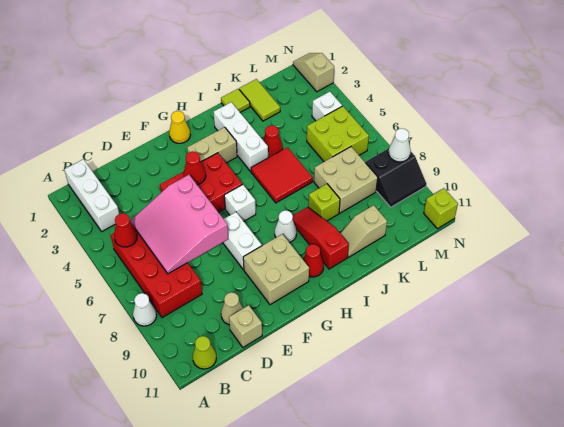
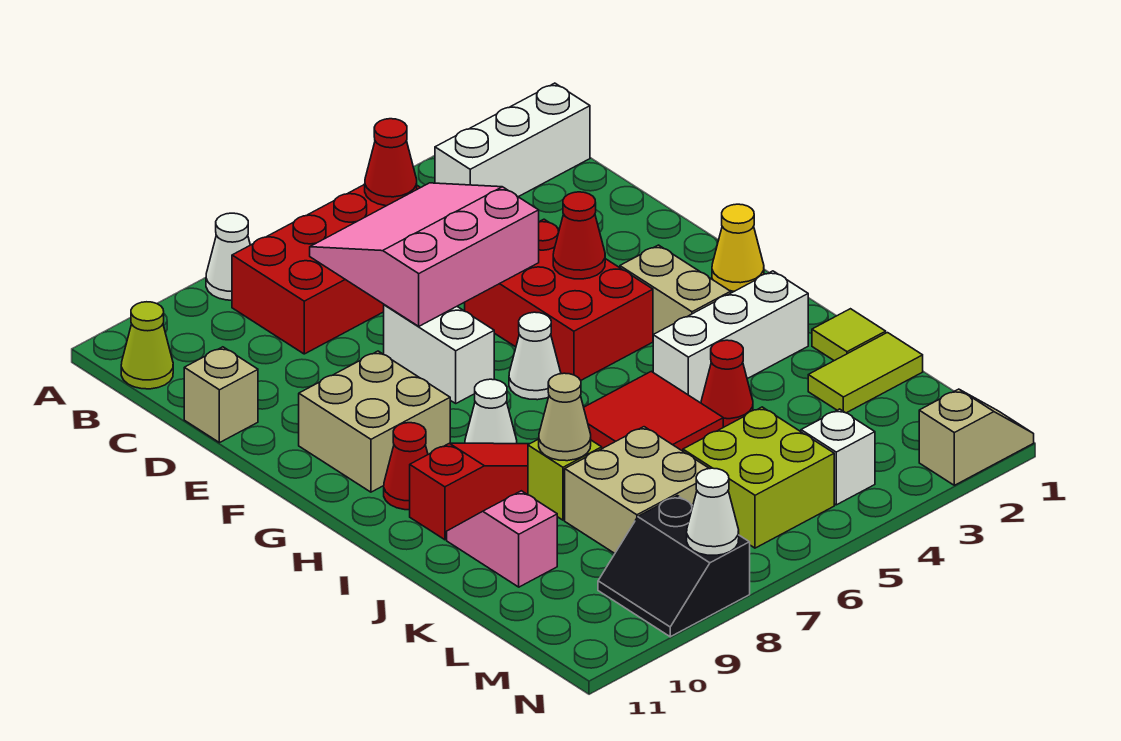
tan 1x1 cone [221,292,243,325] -> tan 1x1 cone moved to [539,373,591,461]
white 1x2 brick [223,212,262,270] -> white 1x2 brick turned to [384,305,494,403]
white 1x1 brick [224,184,256,221] -> white 1x1 cone [509,312,561,400]
tan 1x2 slope [340,205,387,257] -> pink 1x2 slope [447,491,557,587]
lime 1x1 brick [424,188,458,229] -> none

